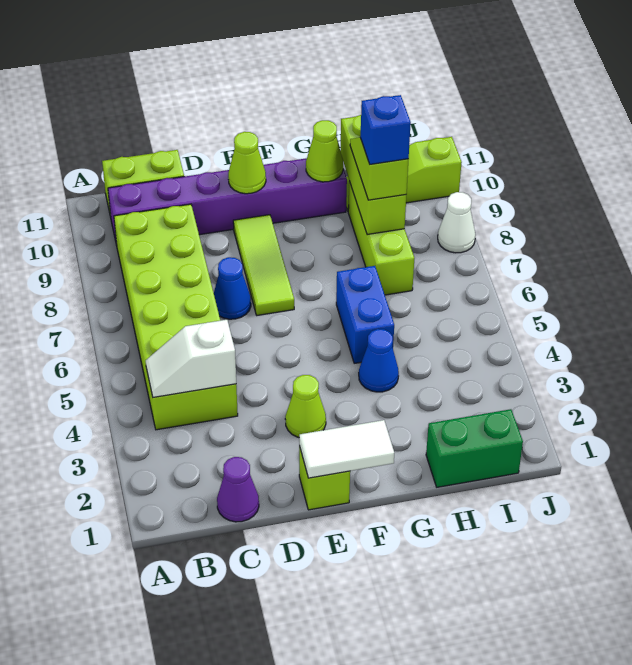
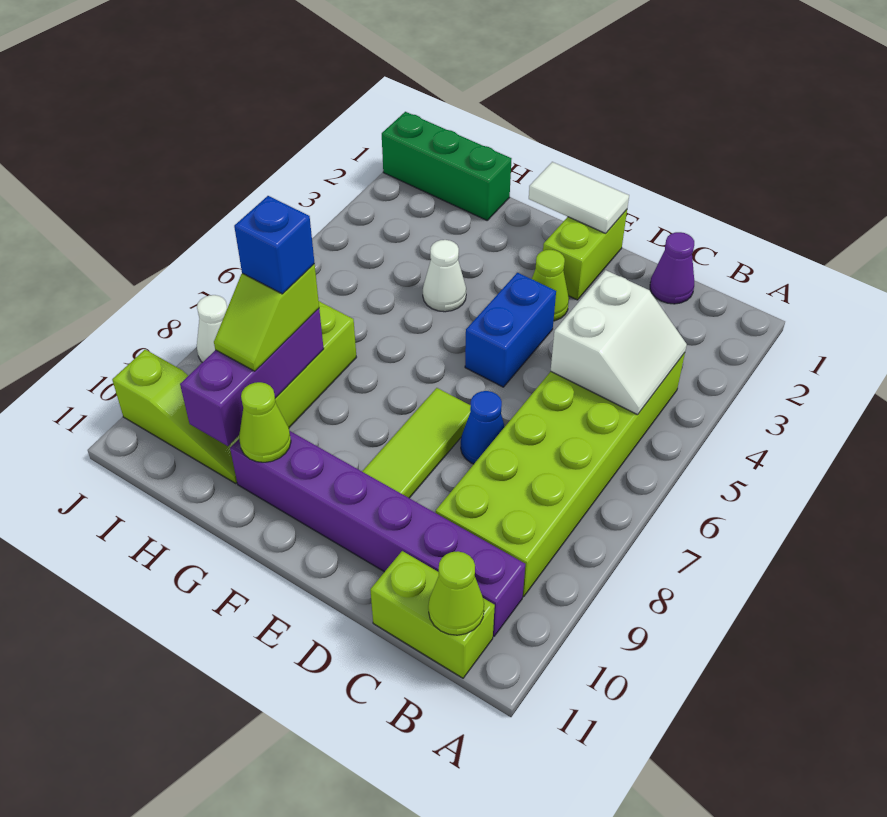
white 1x2 slope [146,320,236,397] -> white 2x2 slope [551,270,687,415]
lime 1x1 brick [299,446,350,510] -> lime 1x2 brick [543,210,627,300]
lime 1x1 cone [228,132,266,194] -> lime 1x1 cone moved to [428,551,484,635]
blue 1x1 cone [359,329,399,392] -> white 1x1 cone [423,240,466,312]
blue 1x2 brick [336,266,394,363] -> blue 1x2 brick moved to [465,273,556,387]
green 1x2 brick [426,409,523,487] -> green 1x3 brick [382,112,511,220]
lime 1x3 brick [340,115,406,235] -> purple 1x3 brick [180,309,324,446]

